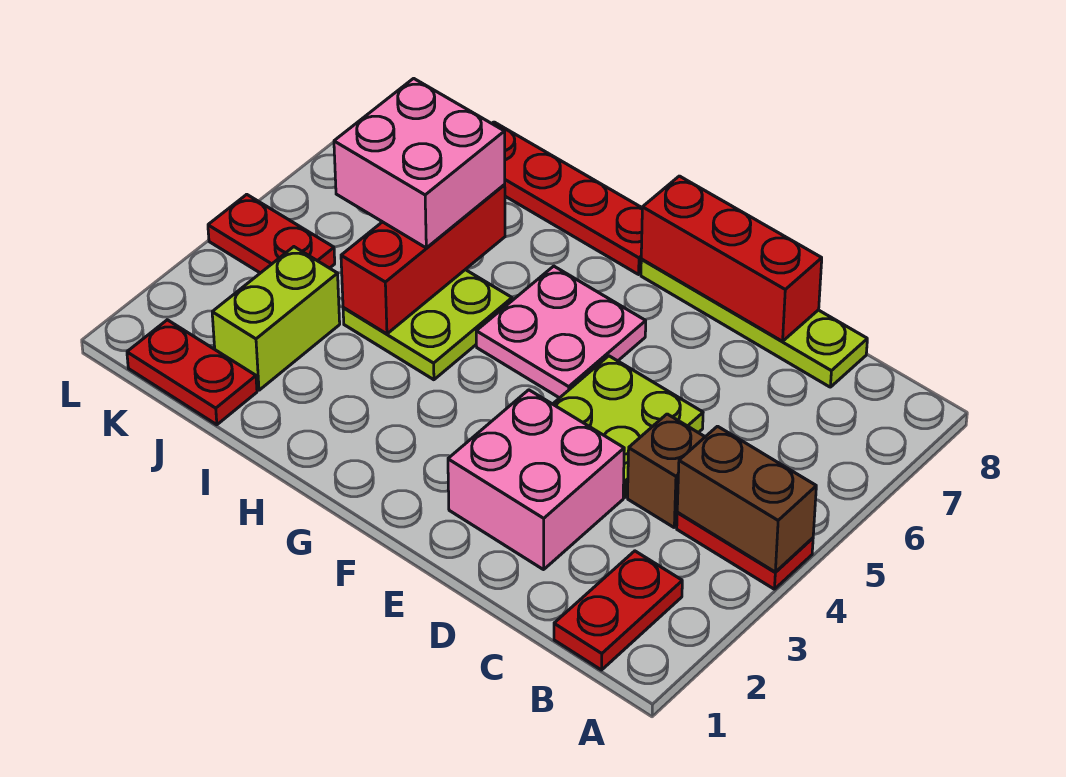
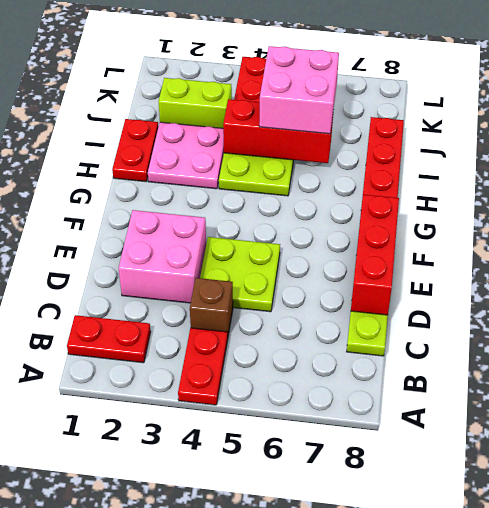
brown 1x2 brick [677,426,816,572] -> none
pink 2x2 plate [476,266,646,398] -> pink 2x2 plate moved to [148,122,224,189]
red 1x2 plate [127,320,257,425] -> red 1x2 plate moved to [112,119,158,182]

